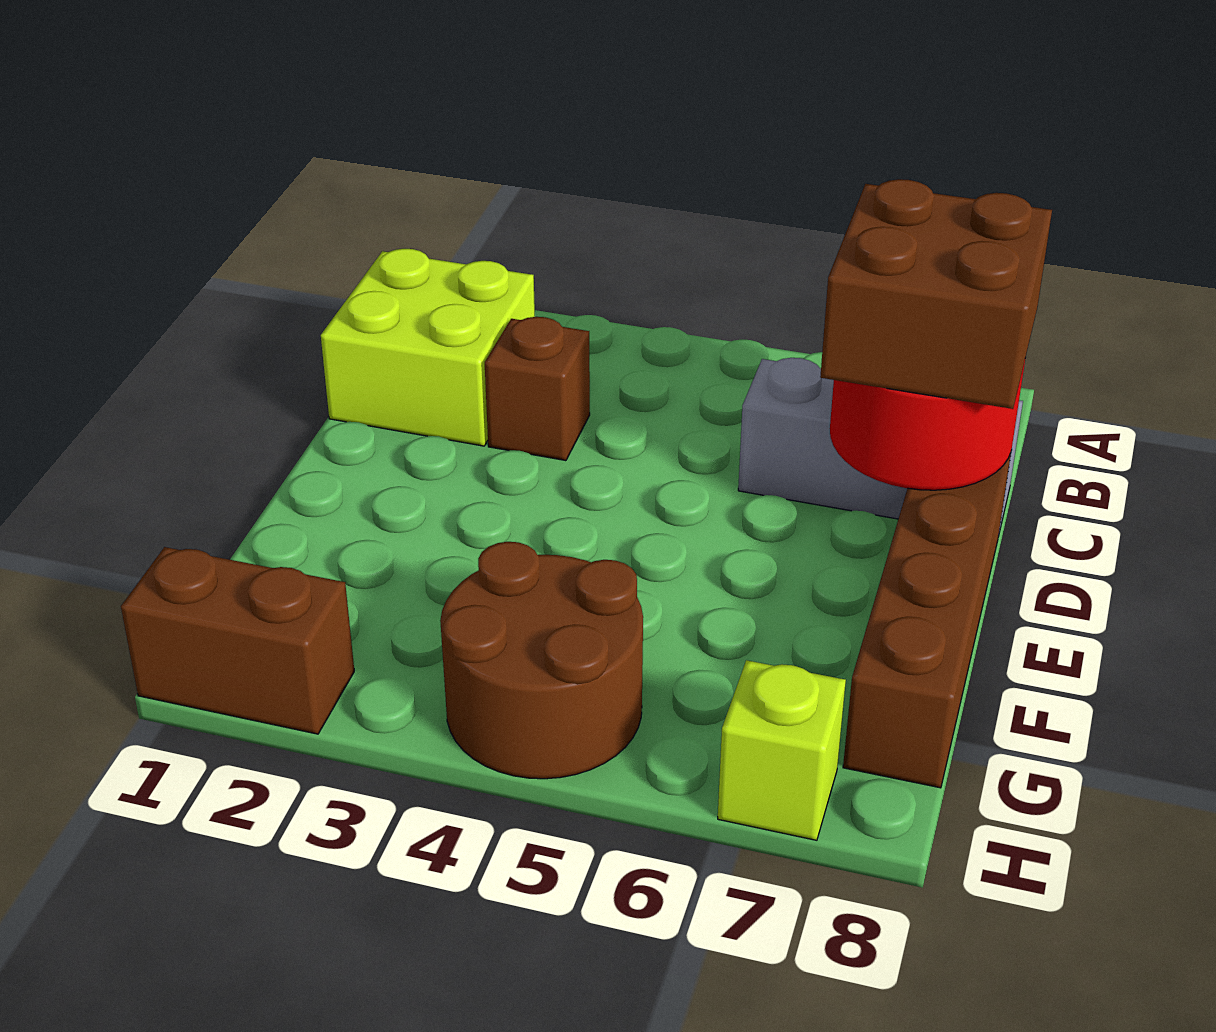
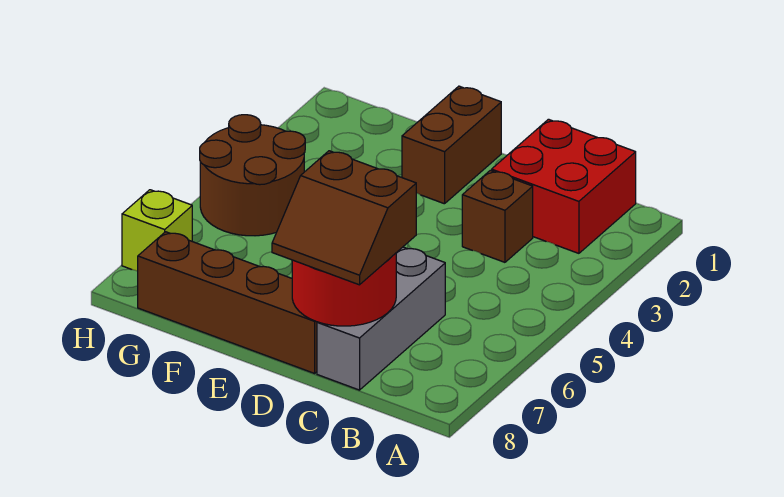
lime 2x2 brick [321,249,535,446] -> red 2x2 brick [492,119,636,253]
brown 2x2 brick [820,179,1052,409] -> brown 2x2 slope [272,151,416,285]
brown 1x2 brick [121,547,354,734] -> brown 1x2 brick moved to [402,86,501,204]

